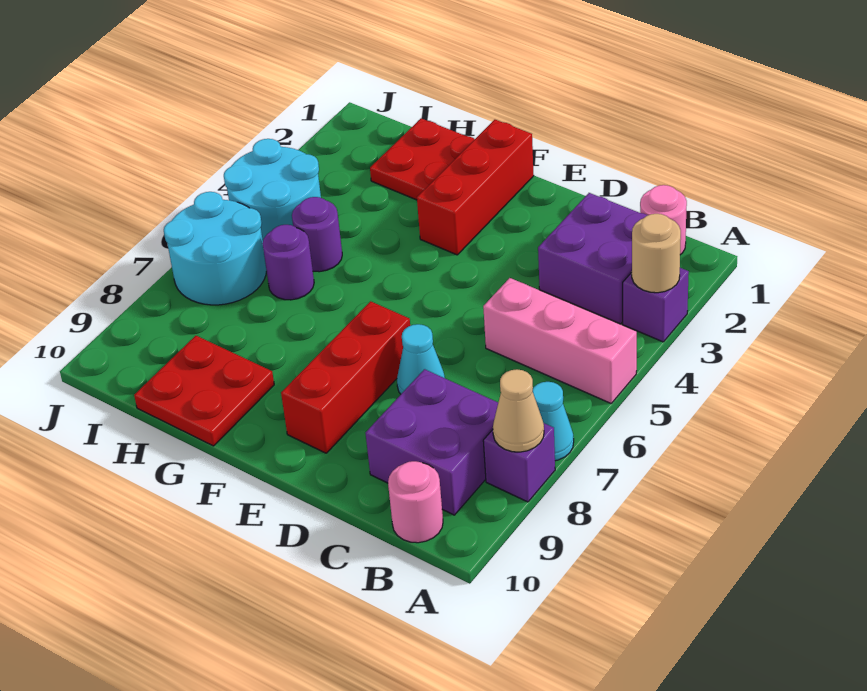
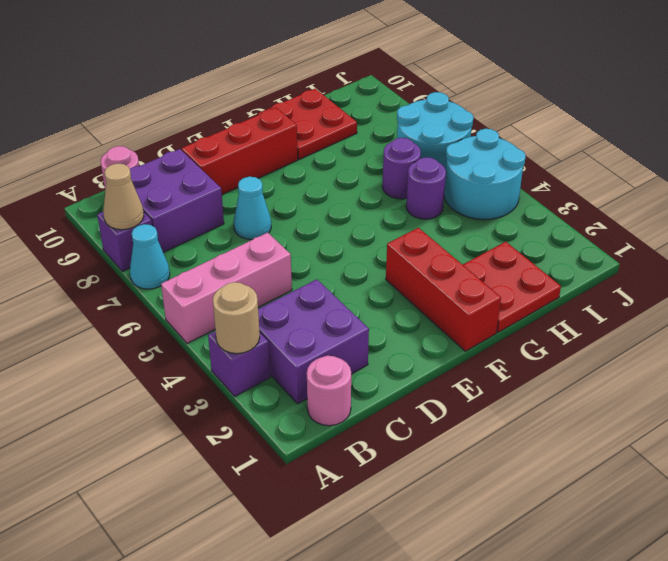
red 1x3 brick [281,301,410,453] -> red 1x3 brick turned to [182,108,298,195]

